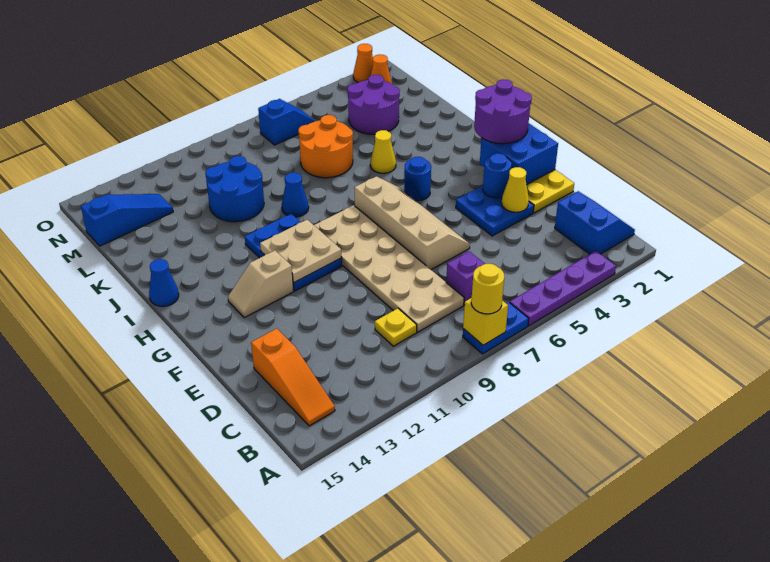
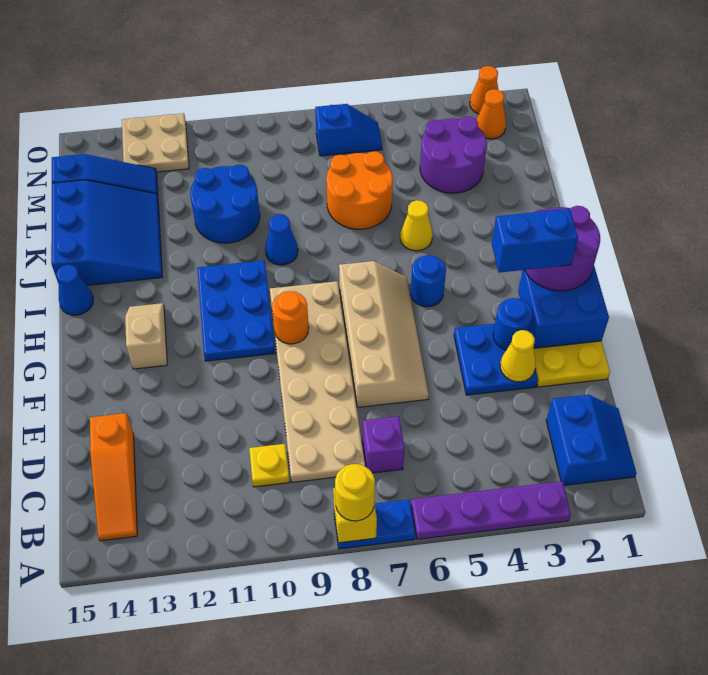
none -> blue 1x2 brick [492,209,578,273]
none -> orange 1x1 round brick [272,291,309,344]
tan 2x2 plate [260,220,342,282] -> tan 2x2 plate moved to [122,113,189,172]
tan 1x2 slope [228,251,294,318] -> tan 1x2 slope turned to [125,303,167,369]
none -> blue 3x3 slope [51,180,162,285]

